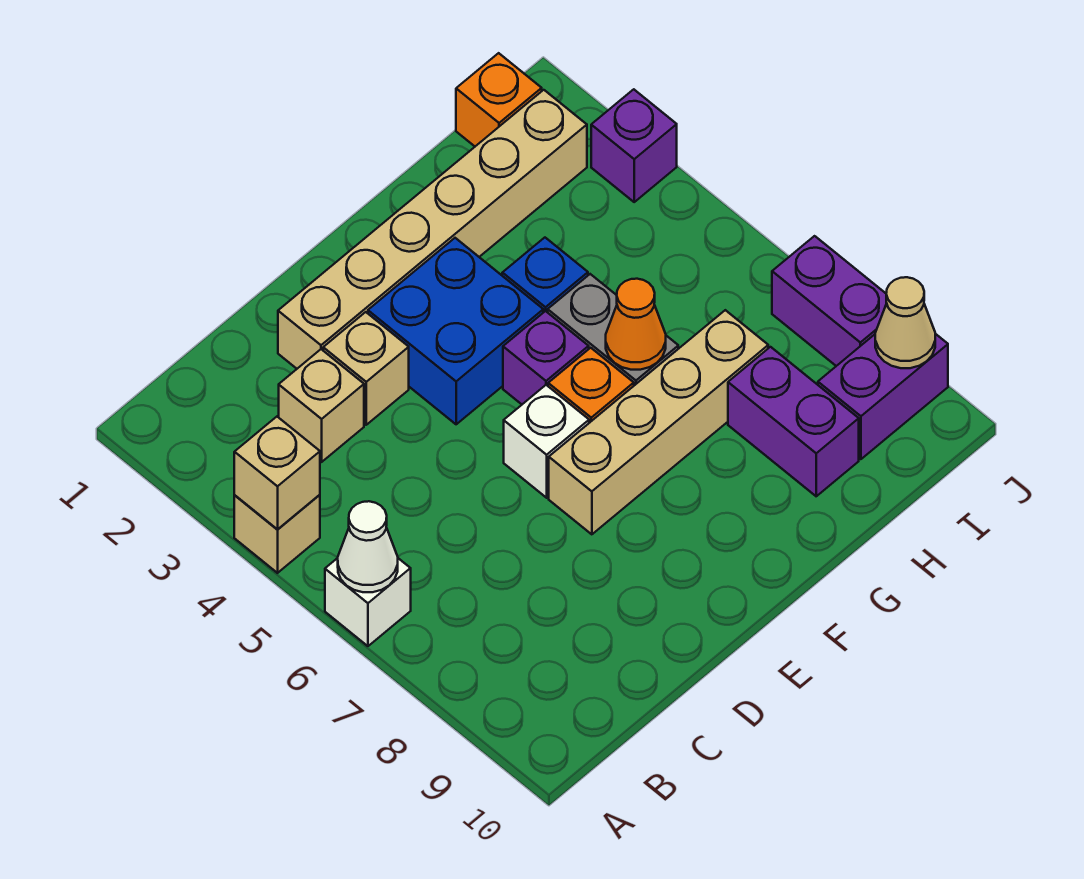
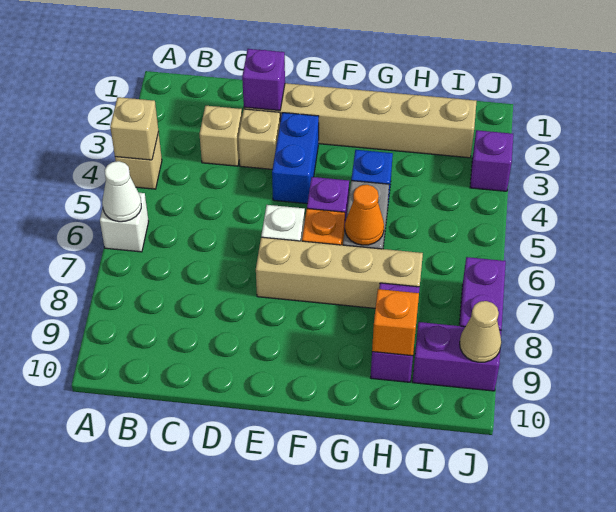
none -> purple 1x1 brick [242,49,285,111]
blue 2x2 brick [368,238,543,424] -> blue 1x2 brick [272,113,319,204]
orange 1x1 brick [456,53,542,146] -> orange 1x1 brick moved to [372,289,419,356]

